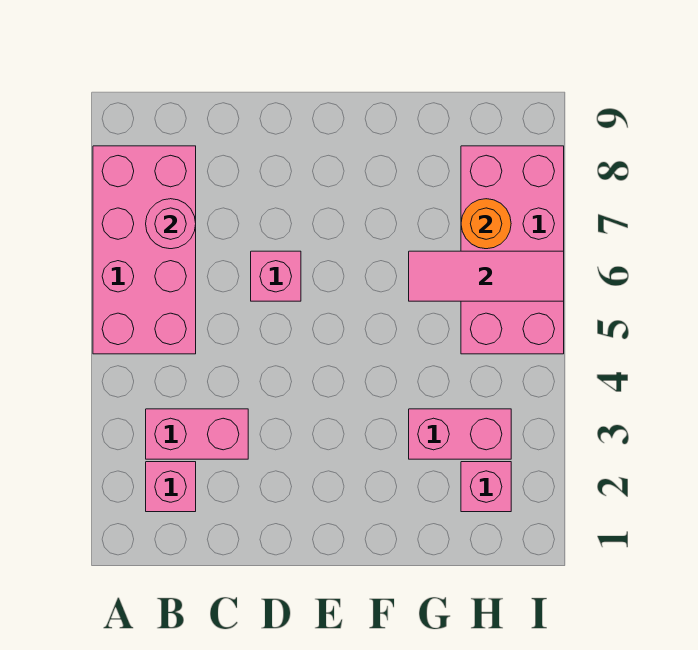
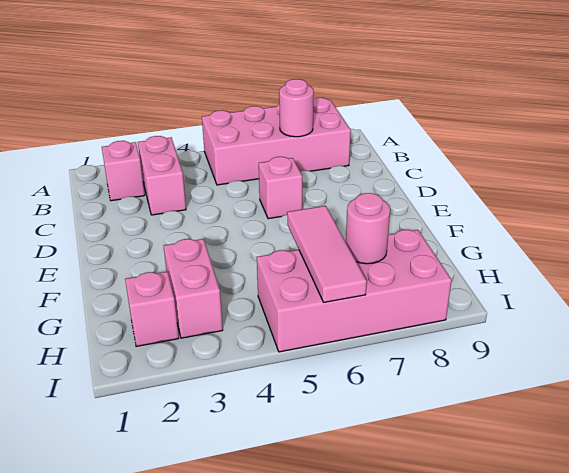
orange 1x1 round brick [461,199,511,249] -> pink 1x1 round brick [346,193,390,264]

